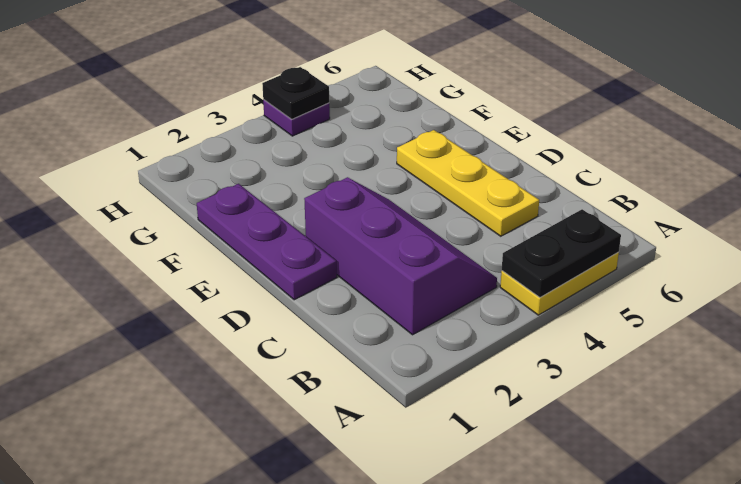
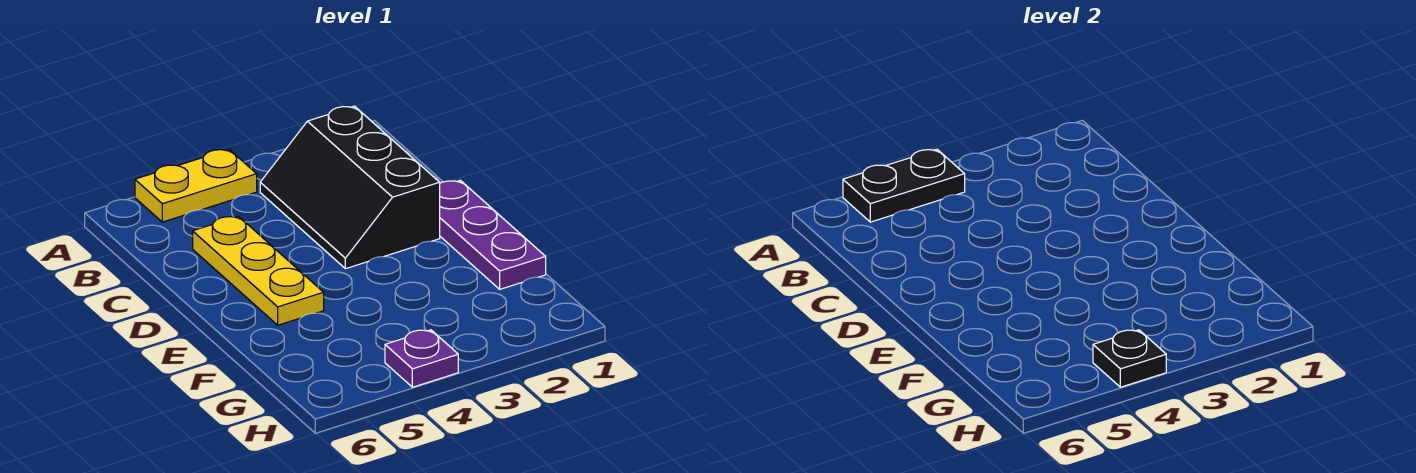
purple 2x3 slope [304,177,497,335] -> black 2x3 slope [260,106,440,269]

